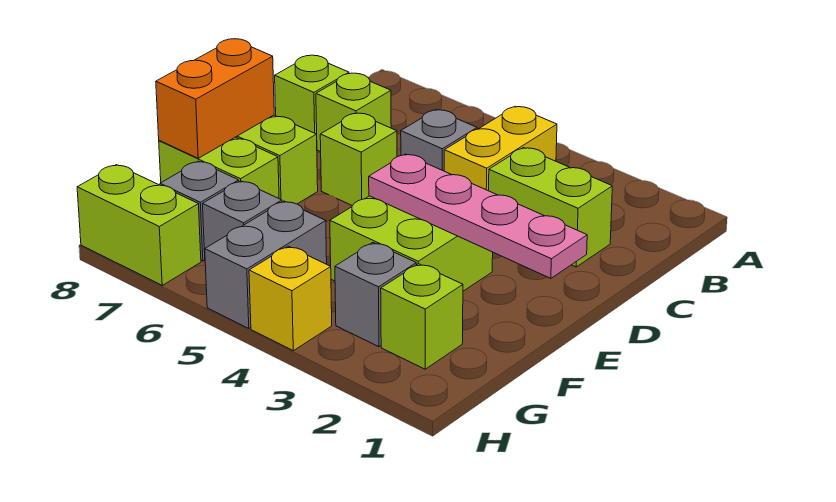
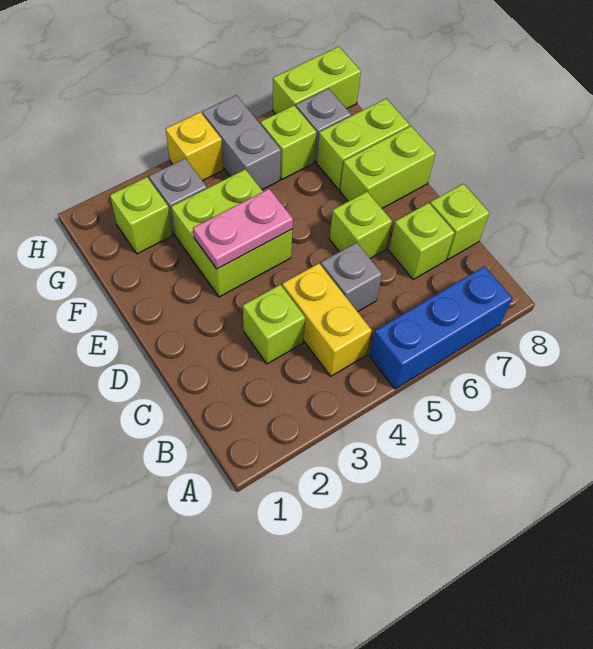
none -> blue 1x3 brick [369,266,512,389]
lime 1x2 brick [489,148,612,267] -> lime 1x1 brick [243,285,305,364]
pink 1x4 plate [369,154,587,278] -> pink 1x2 plate [193,189,293,269]
orange 1x2 brick [156,39,274,158] -> none
grey 1x1 brick [203,181,282,251] -> lime 1x1 brick [261,105,316,179]

